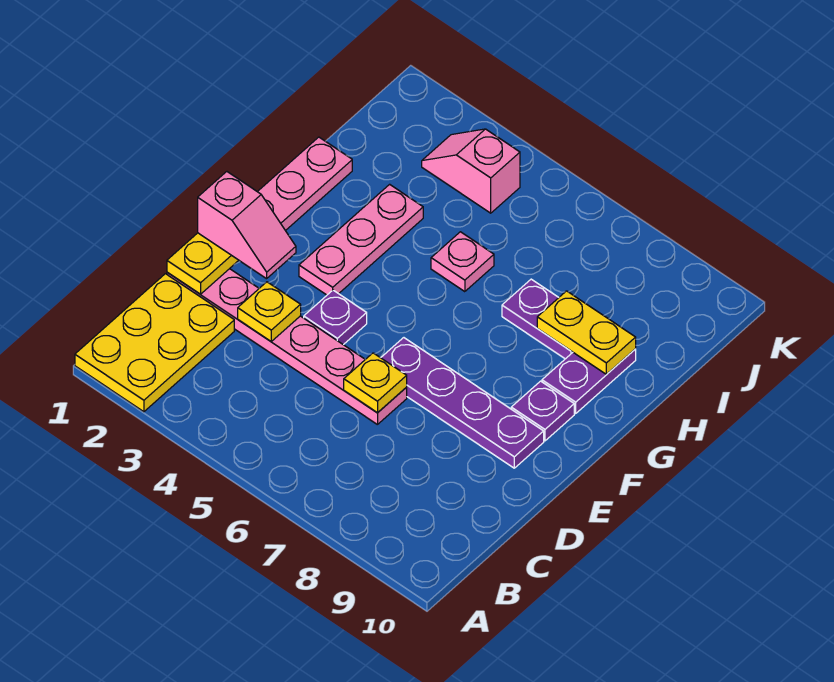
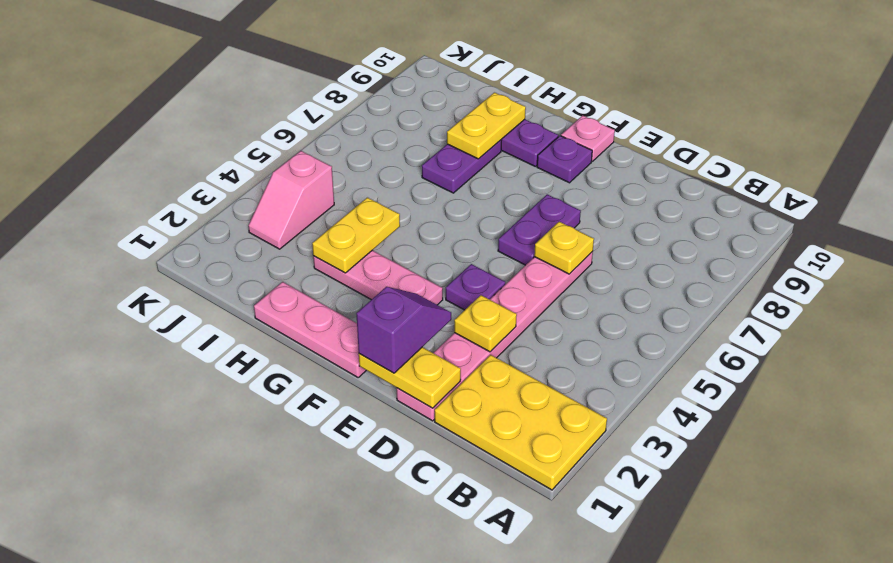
pink 1x2 slope [198,172,296,279] -> purple 1x2 slope [356,287,451,373]
purple 1x4 plate [381,338,544,468] -> purple 1x2 plate [498,194,581,265]
none -> yellow 1x2 plate [312,198,400,273]
pink 1x1 plate [431,232,494,292] -> pink 1x1 plate moved to [561,115,615,161]

